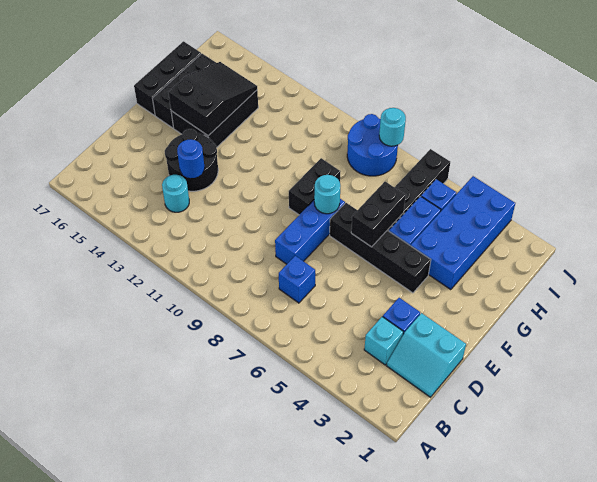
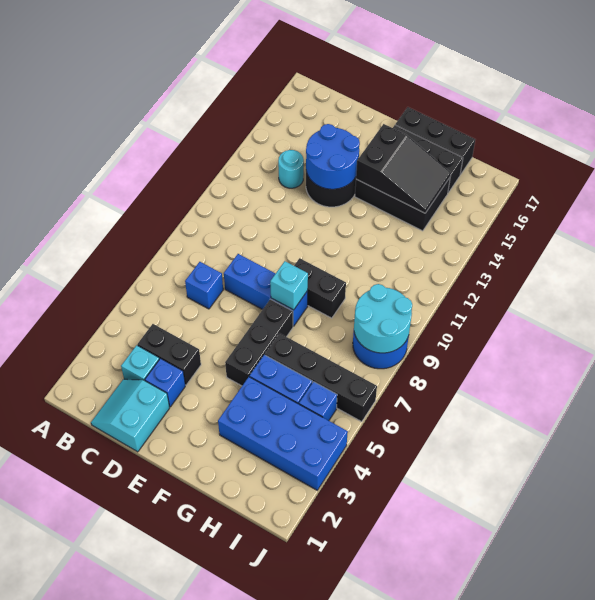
blue 1x1 round brick [177,139,205,178] -> blue 2x2 round brick [306,124,360,189]
black 1x4 brick [330,203,431,293] -> black 1x3 brick [225,299,293,386]
black 1x2 brick [351,182,406,247] -> black 1x2 brick moved to [137,324,201,385]
cyan 1x1 round brick [314,175,340,214] -> cyan 1x1 brick [270,261,308,310]
cyan 1x1 round brick [379,108,406,146] -> cyan 2x2 round brick [354,284,412,353]

